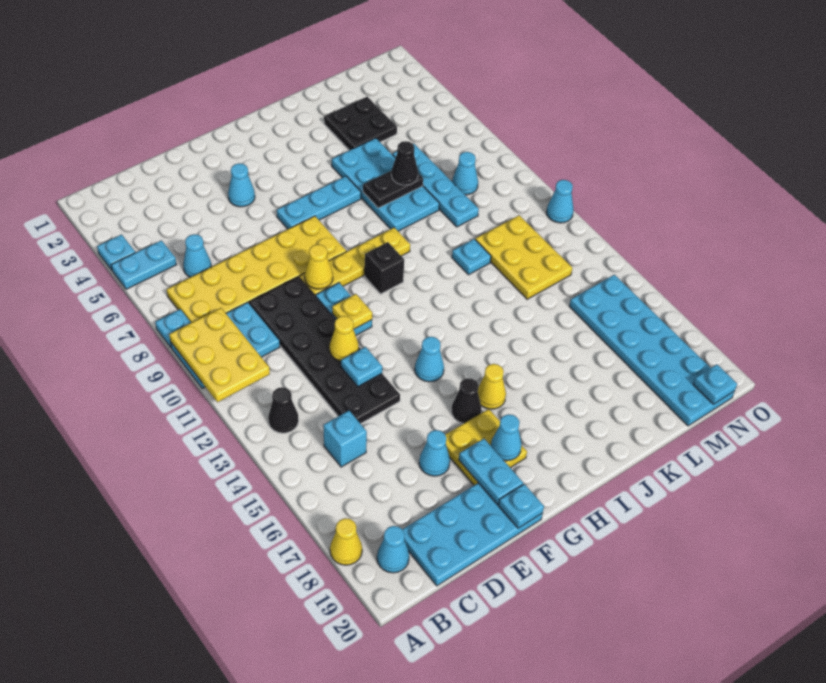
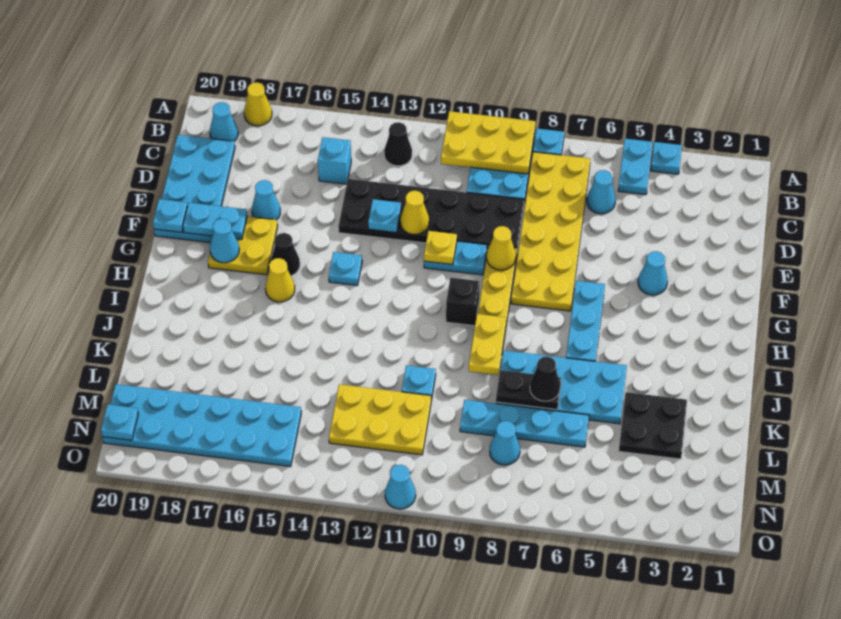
cyan 1x1 cone [415,337,444,382] -> cyan 1x1 plate [329,252,362,286]
none -> yellow 1x2 plate [469,314,506,375]
black 1x2 plate [363,170,423,208] -> black 1x2 plate turned to [496,370,561,410]

